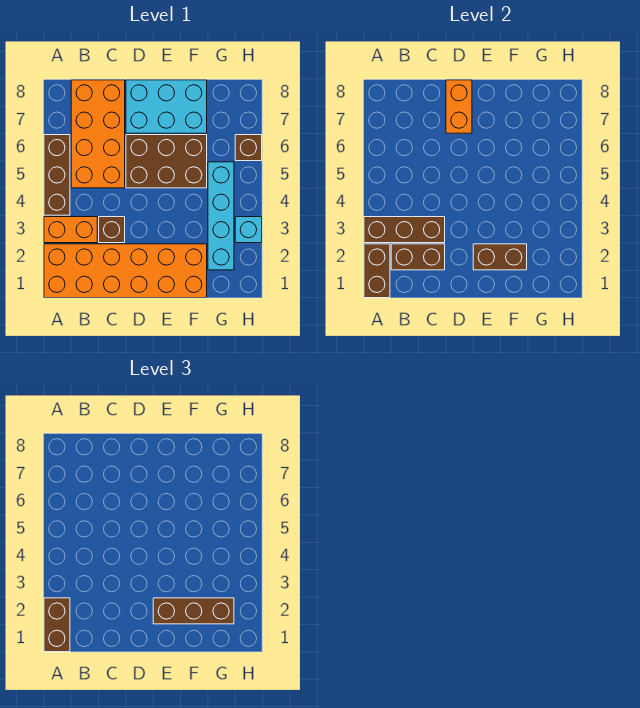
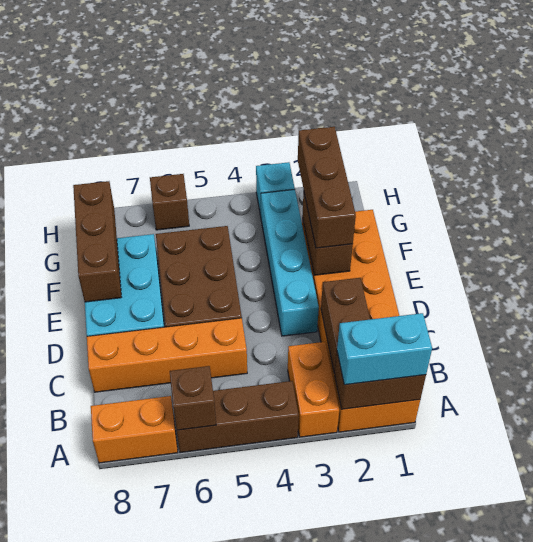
brown 1x2 brick [44,598,70,652] -> cyan 1x2 brick [337,313,432,385]
brown 1x3 brick [364,217,445,243] -> brown 1x3 brick moved to [73,181,121,302]
orange 2x4 brick [71,80,125,188] -> orange 1x4 brick [87,318,247,392]
brown 1x1 brick [99,217,125,243] -> brown 1x1 brick moved to [170,366,216,430]
orange 1x2 brick [446,80,472,133] -> orange 1x2 brick moved to [91,396,178,463]
cyan 1x4 brick [208,162,234,270] -> cyan 1x4 brick turned to [261,190,319,336]

